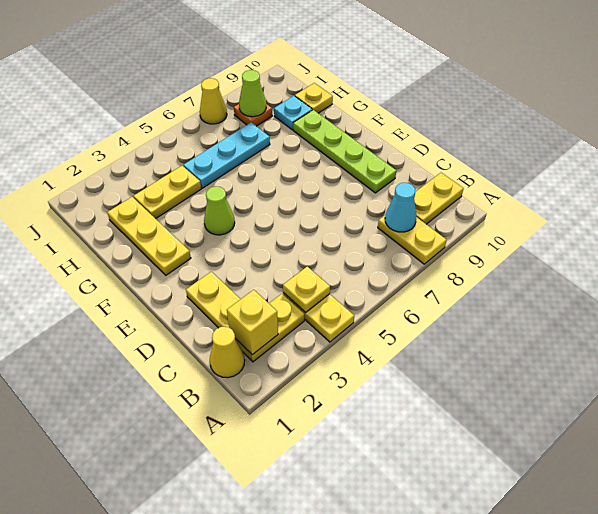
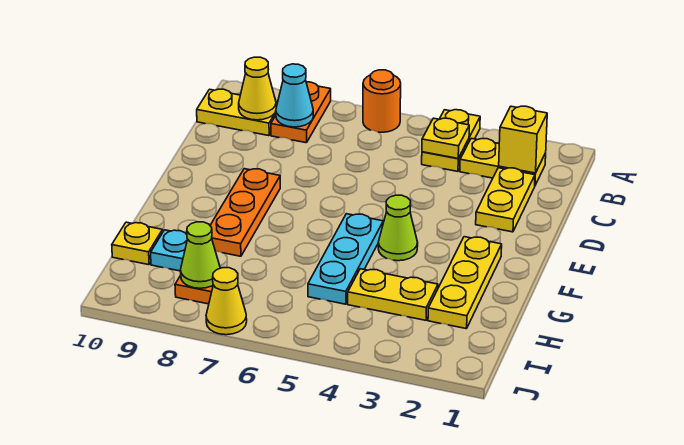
none -> orange 1x1 round brick [363,70,401,132]
yellow 1x2 plate [378,215,447,264] -> orange 1x2 plate [271,82,331,143]
yellow 1x1 cone [210,327,245,378] -> yellow 1x1 cone moved to [239,57,276,120]
lime 1x4 plate [293,110,396,193] -> none
none -> orange 1x3 plate [210,169,280,256]
cyan 1x3 plate [183,122,270,188] -> cyan 1x3 plate turned to [308,214,383,304]

